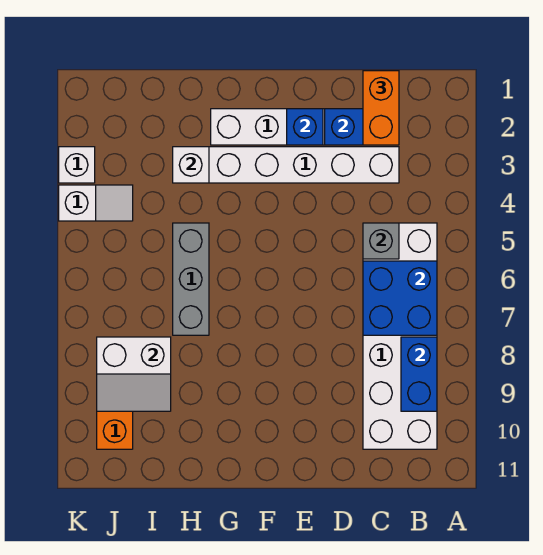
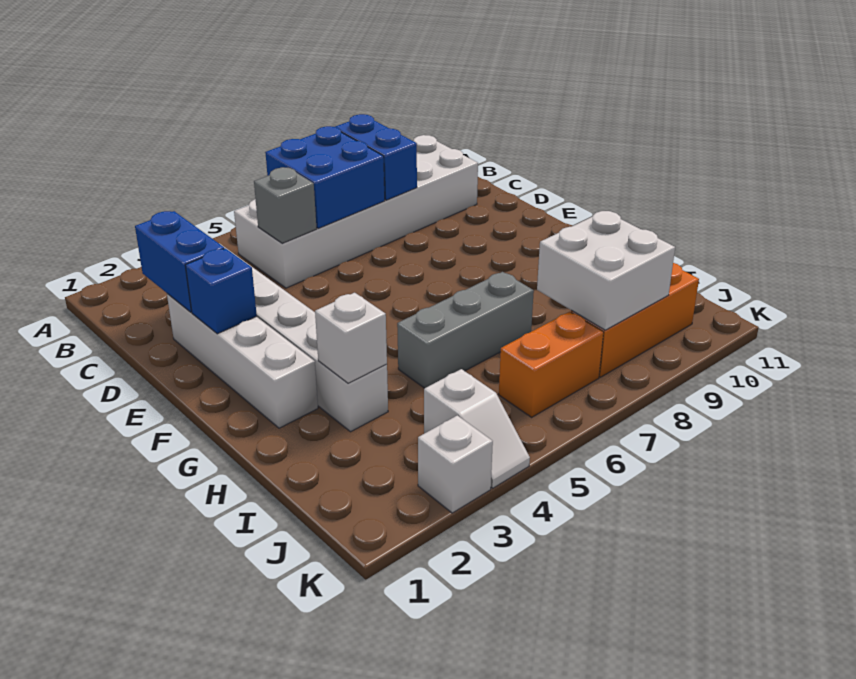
blue 1x2 brick [401,337,437,411] -> blue 1x2 brick turned to [335,114,417,200]
orange 1x2 brick [363,71,399,145] -> orange 1x2 brick moved to [499,312,604,417]
white 2x2 slope [97,337,171,411] -> white 2x2 brick [537,211,675,330]
white 1x2 slope [59,185,133,221] -> white 1x2 slope turned to [424,369,530,488]

